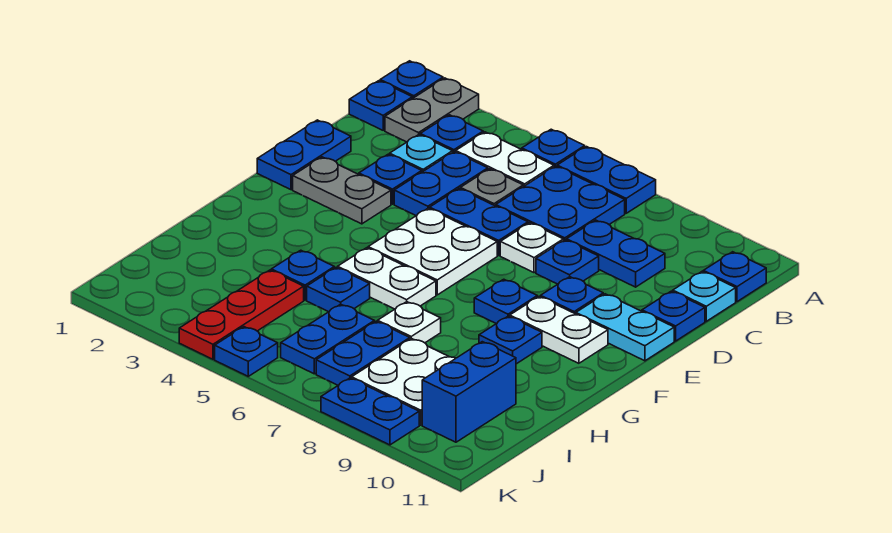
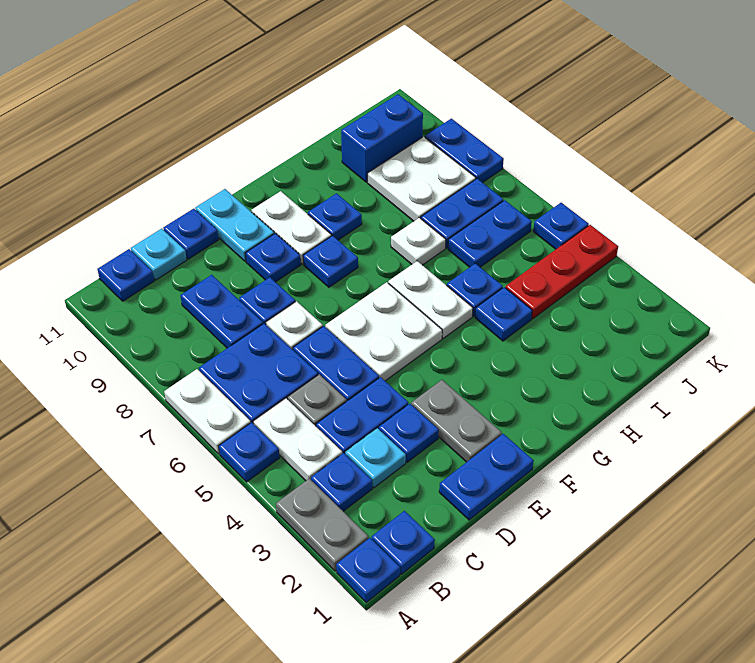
grey 1x2 plate [385,78,479,142] -> grey 1x2 plate turned to [276,479,368,571]
blue 1x2 plate [557,147,656,213] -> white 1x2 plate [164,369,251,454]

